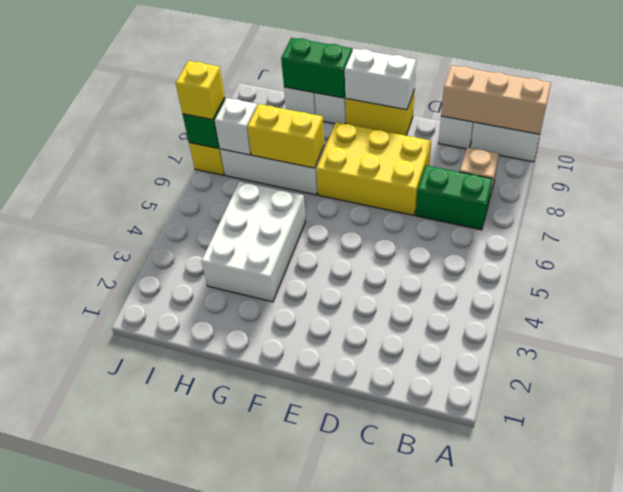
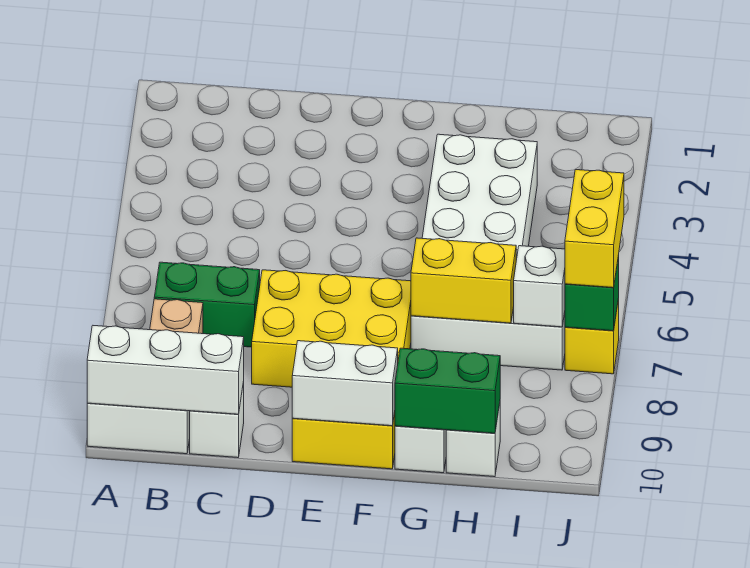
tan 1x3 brick [441,65,551,135] -> white 1x3 brick [87,326,244,414]
yellow 1x1 brick [176,61,225,120] -> yellow 1x2 brick [565,170,624,288]

